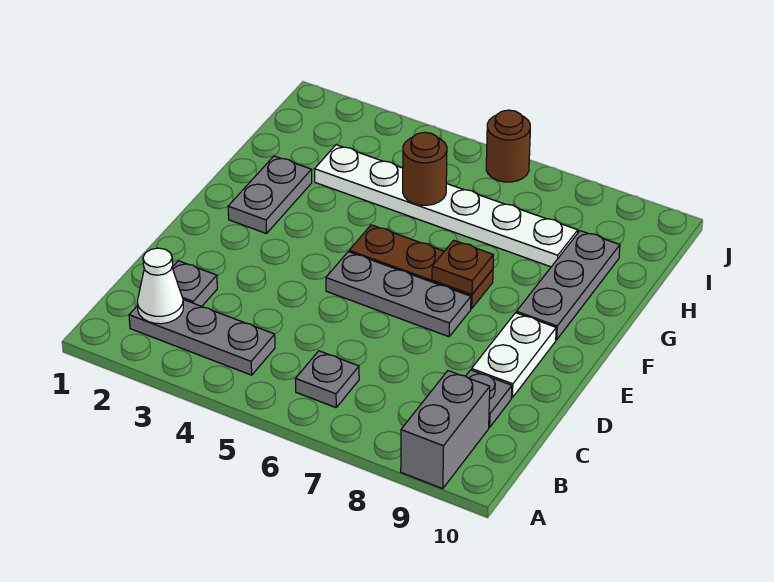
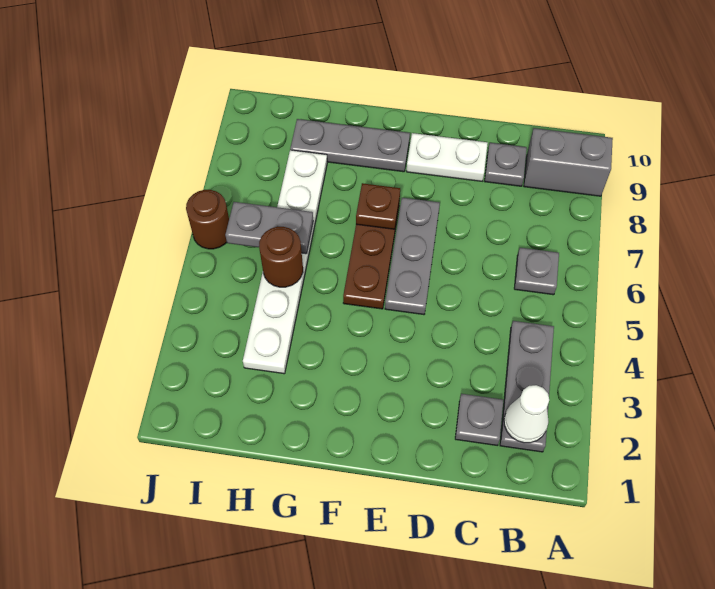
grey 1x2 plate [228,156,312,234] -> grey 1x2 plate moved to [225,202,313,254]

